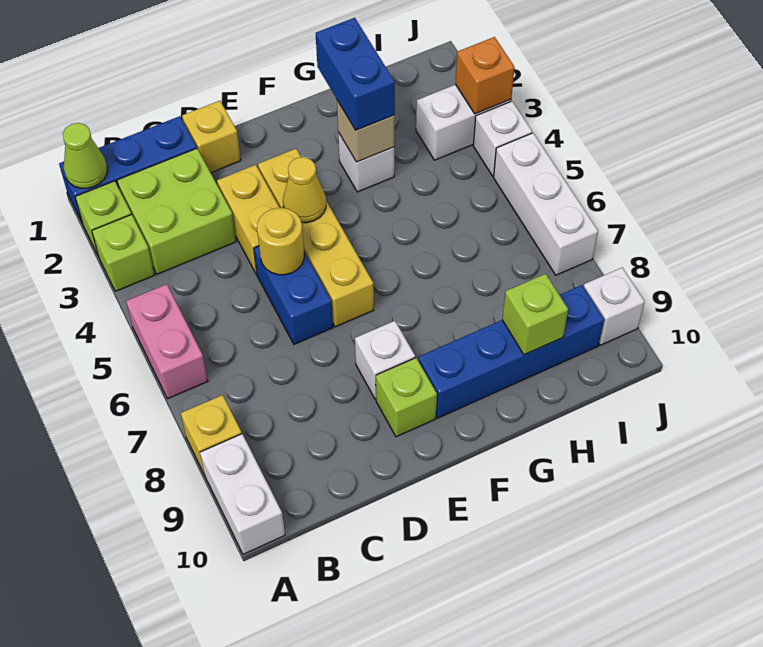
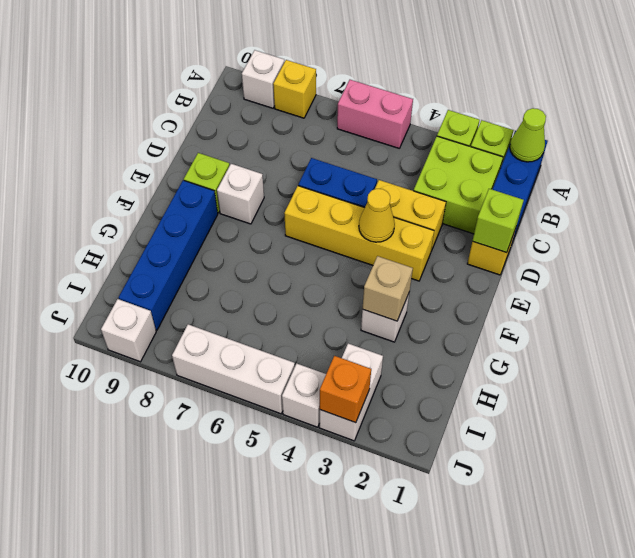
white 1x2 brick [200,434,285,554] -> white 1x1 brick [242,50,284,108]
yellow 1x1 round brick [257,208,304,275] -> none
blue 1x2 brick [316,18,395,130] -> none
lime 1x1 brick [502,274,568,355] -> lime 1x1 brick moved to [473,189,524,253]

